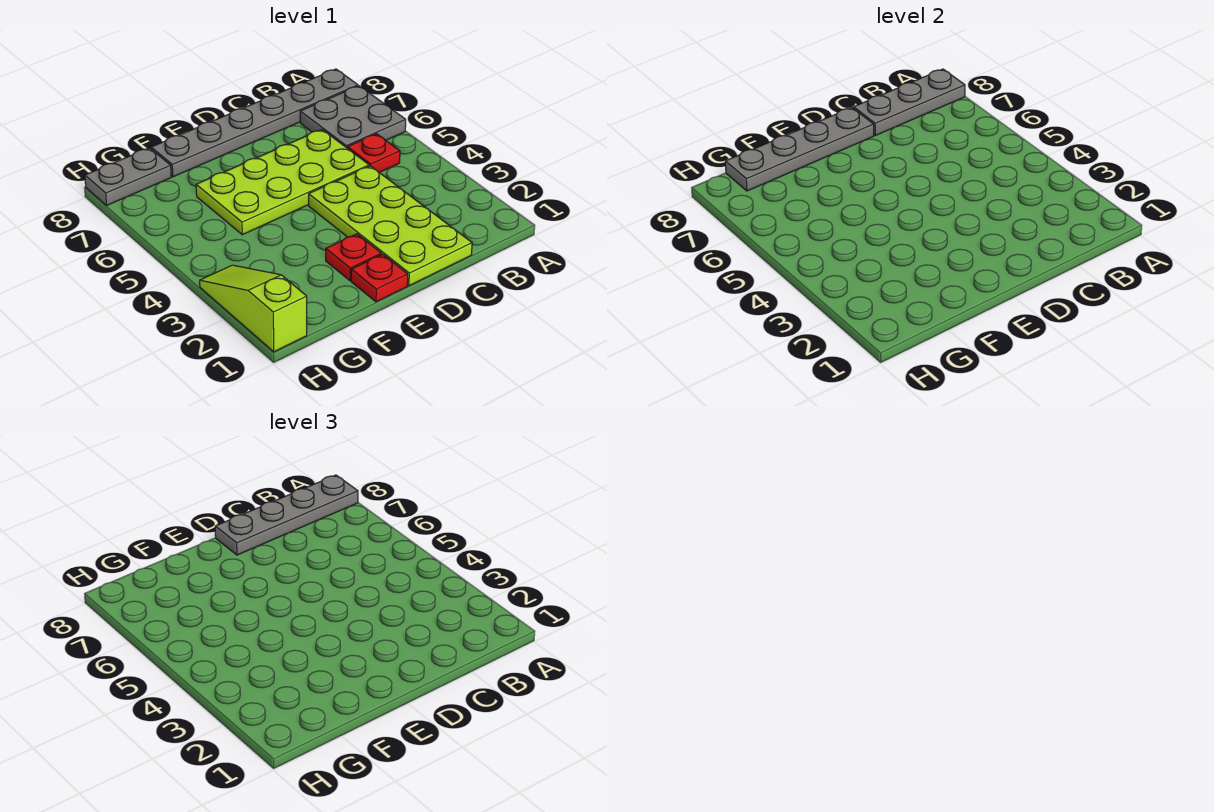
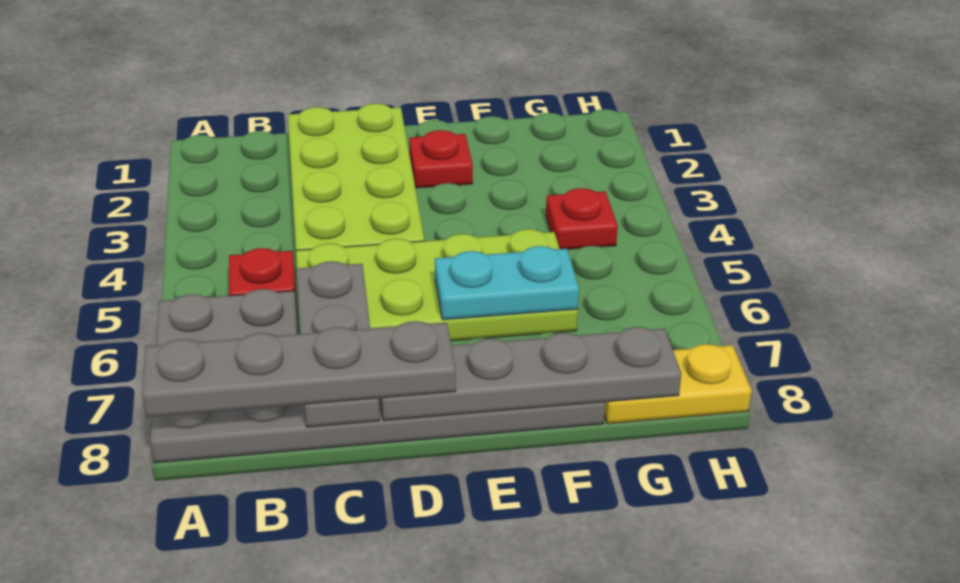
grey 1x3 plate [854,69,965,135] -> grey 1x3 plate turned to [296,261,380,427]
red 1x1 plate [351,254,408,302] -> red 1x1 plate moved to [546,188,618,249]
none -> cyan 1x2 plate [435,246,579,320]
grey 1x2 plate [85,148,171,205] -> yellow 1x2 plate [604,344,752,424]
lime 1x3 slope [200,265,307,352] -> none

